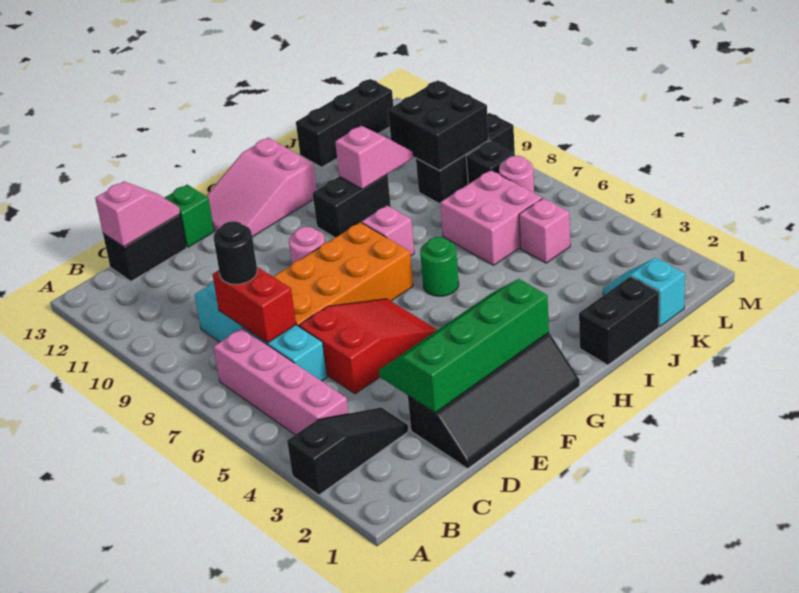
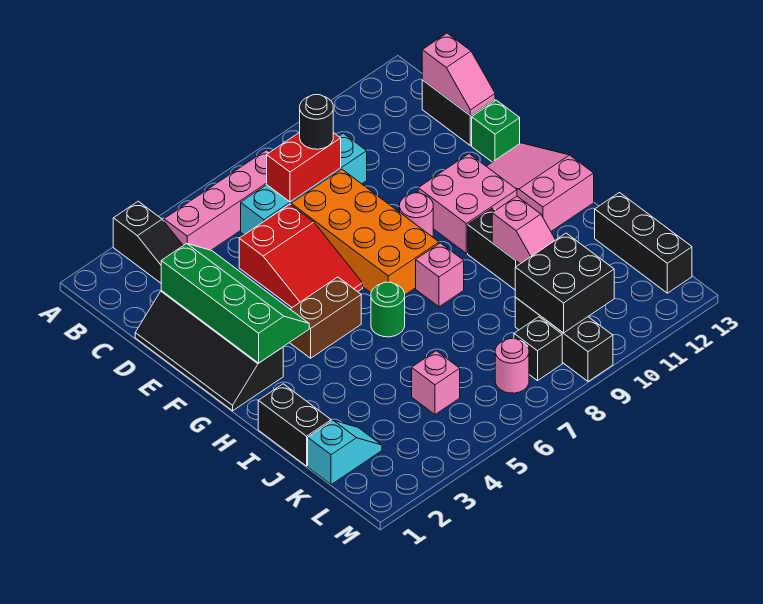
none -> brown 1x2 brick [290,277,361,358]
pink 2x2 brick [440,170,542,265] -> pink 2x2 brick moved to [418,154,517,253]

